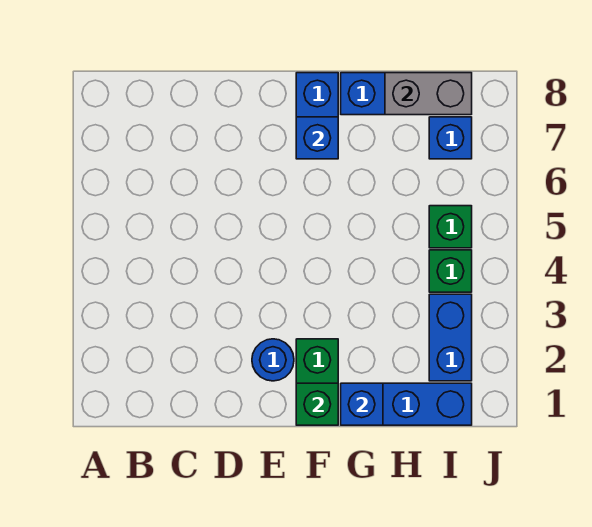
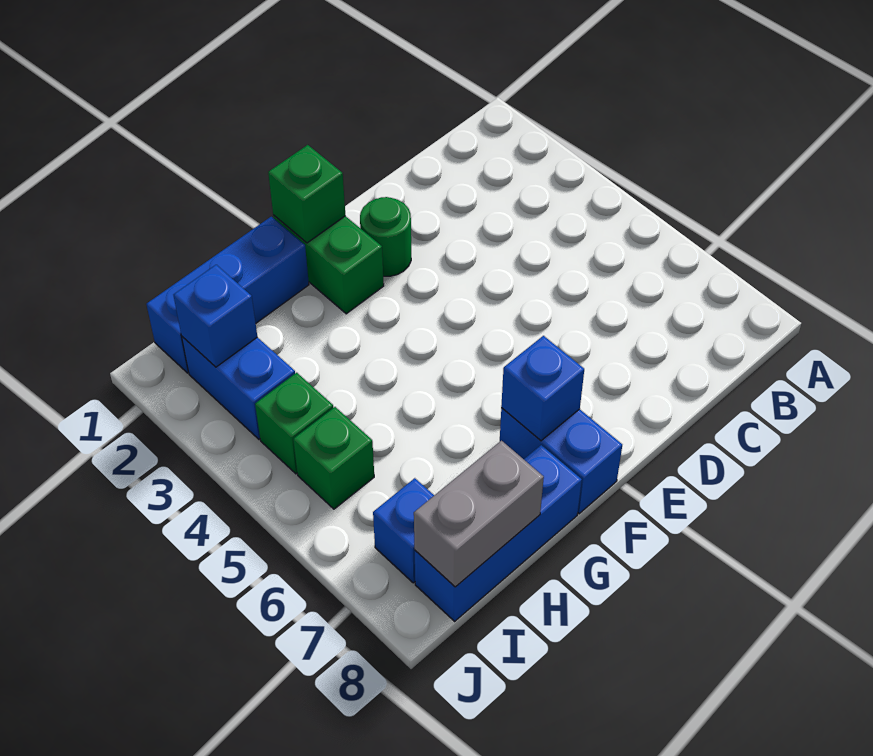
blue 1x1 round brick [252,339,294,381] -> green 1x1 round brick [360,197,411,276]
blue 1x1 brick [341,383,383,425] -> blue 1x1 brick moved to [174,265,257,367]

